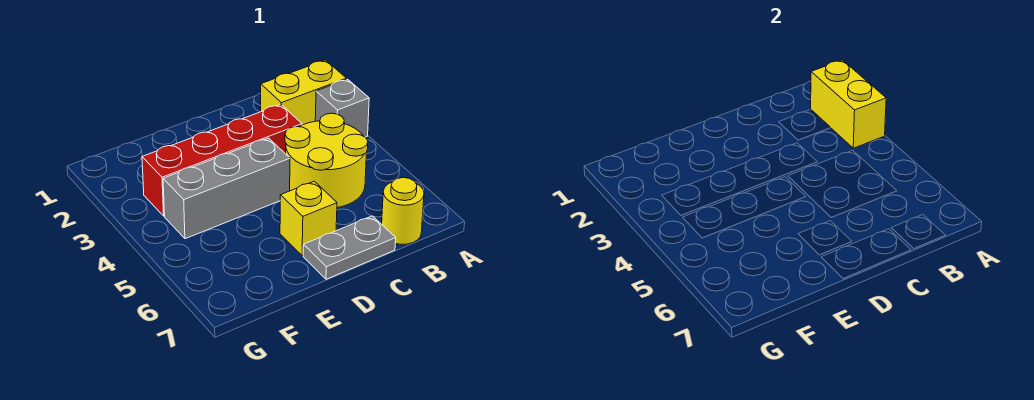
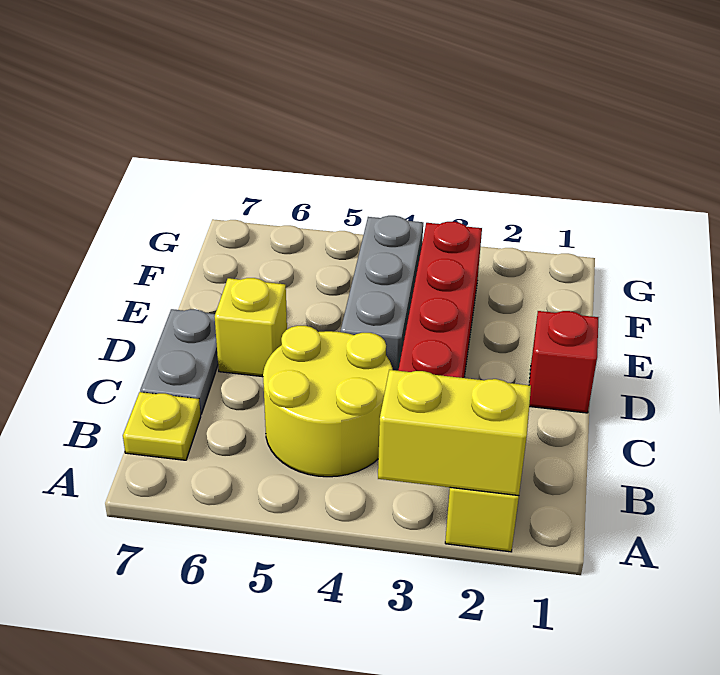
grey 1x1 brick [315,79,369,137] -> none
yellow 1x1 round brick [382,178,424,245] -> yellow 1x1 plate [123,392,201,460]
none -> red 1x1 brick [529,311,598,413]

